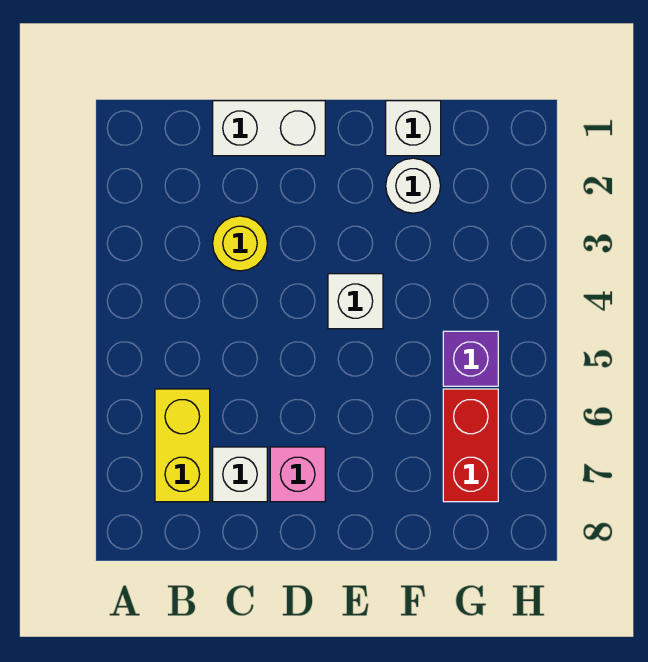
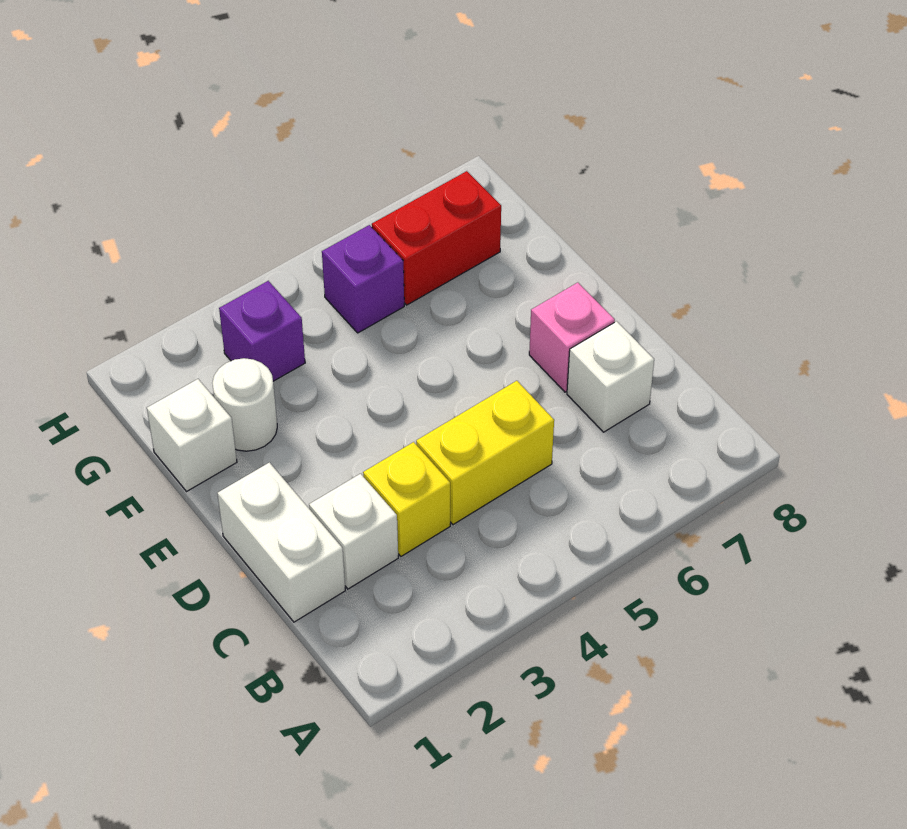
yellow 1x2 brick [155,389,210,502] -> yellow 1x2 brick moved to [416,381,554,525]
yellow 1x1 round brick [213,216,267,271] -> yellow 1x1 brick [363,442,450,556]
white 1x1 brick [328,274,383,329] -> white 1x1 brick moved to [309,474,398,589]
none -> purple 1x1 brick [219,281,305,381]

